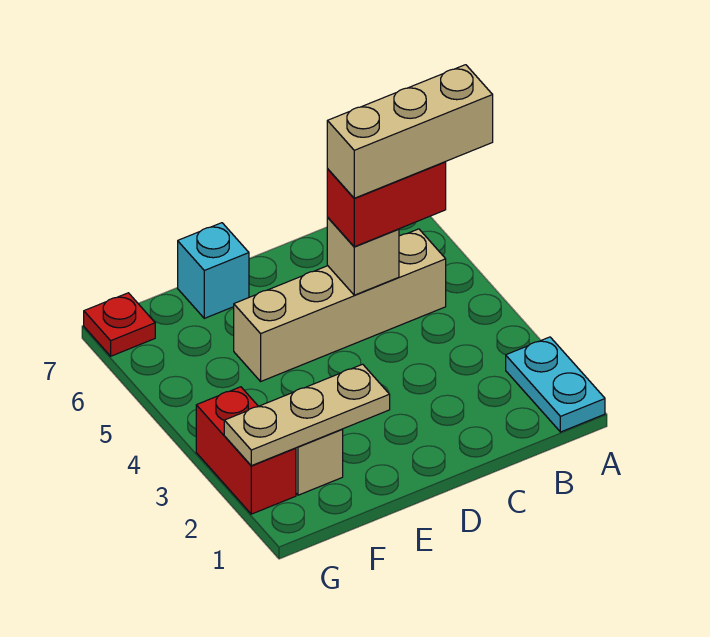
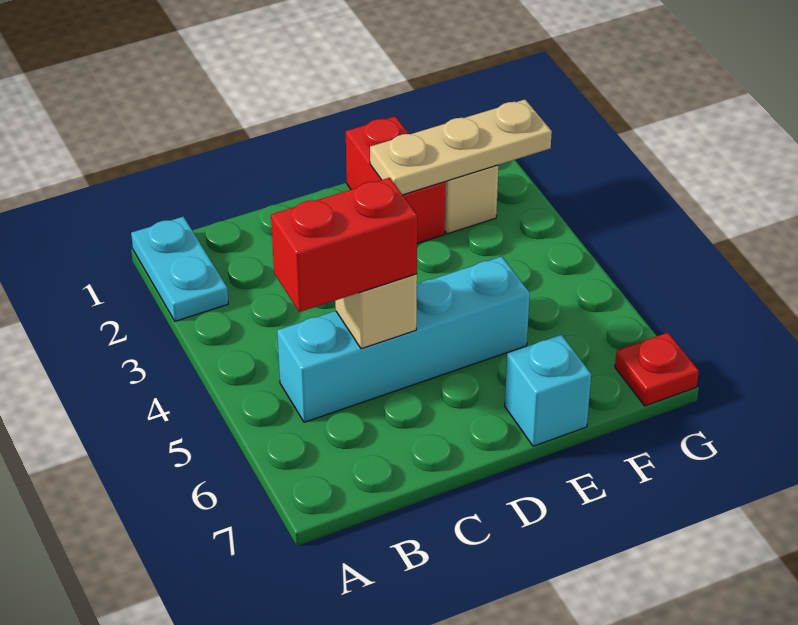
tan 1x3 brick [327,65,493,198] -> none
tan 1x4 brick [234,229,446,381] -> cyan 1x4 brick [277,256,530,422]
red 1x2 brick [196,387,296,514] -> red 1x2 brick moved to [346,116,446,244]

